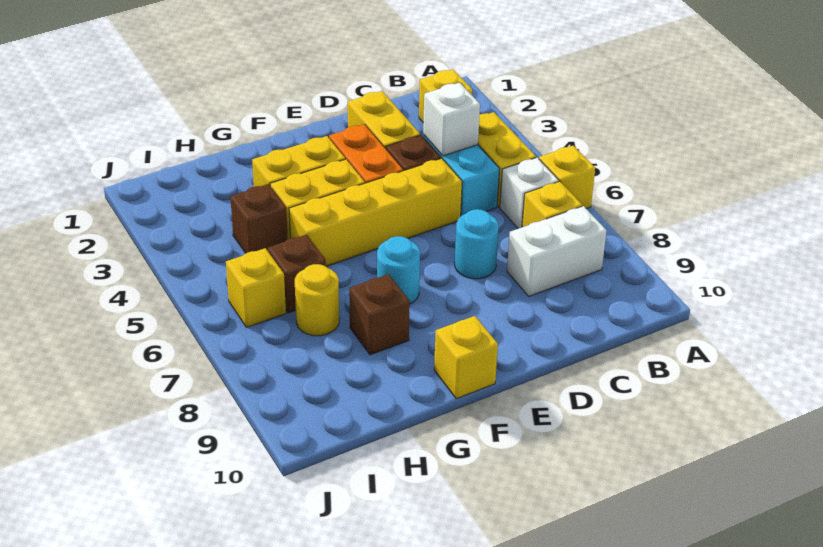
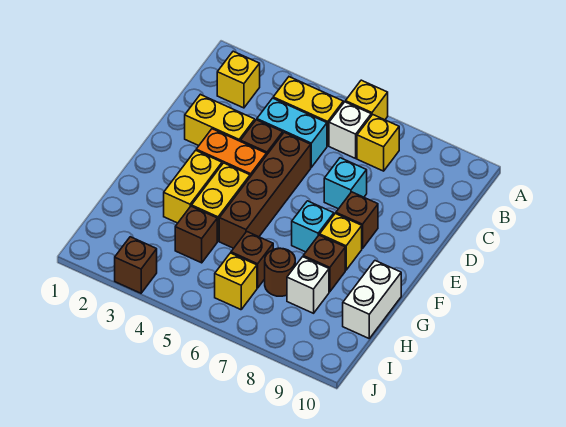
white 1x2 brick [507,206,607,296] -> white 1x2 brick moved to [343,261,401,338]
white 1x1 brick [423,83,480,156] -> white 1x1 brick moved to [287,257,329,313]
yellow 1x4 brick [289,158,462,266] -> brown 1x4 brick [219,132,311,248]
cyan 1x1 round brick [455,209,499,279] -> cyan 1x1 brick [324,158,367,209]
none -> brown 1x1 brick [336,192,378,249]
cyan 1x1 round brick [377,236,420,304] -> cyan 1x1 brick [292,201,334,252]
yellow 1x1 brick [434,316,498,399] -> yellow 1x1 brick moved to [320,214,362,270]
yellow 1x1 round brick [295,264,339,336] -> brown 1x1 round brick [265,248,295,296]
none -> brown 1x1 brick [115,237,157,293]

